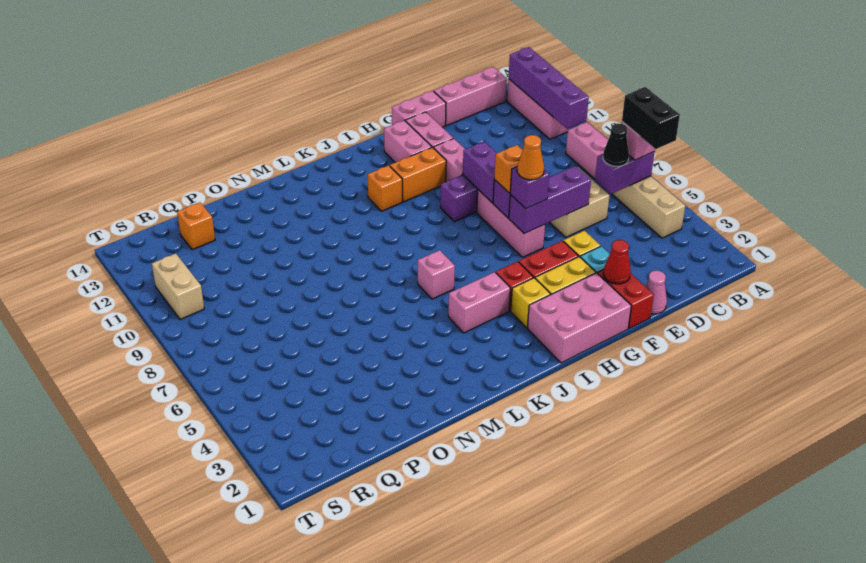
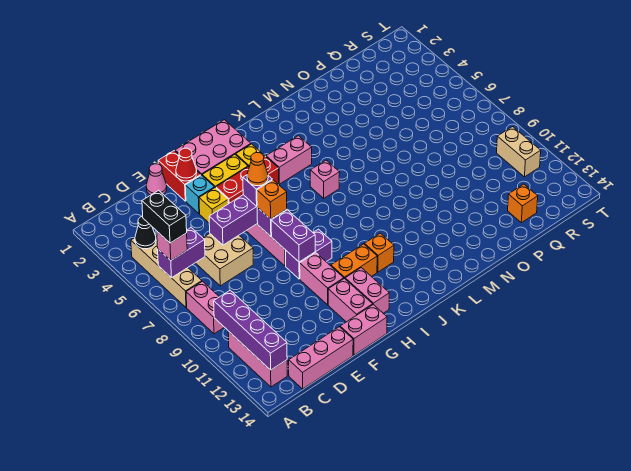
black 1x1 cone [603,123,629,166] -> black 1x1 cone moved to [135,216,156,249]

